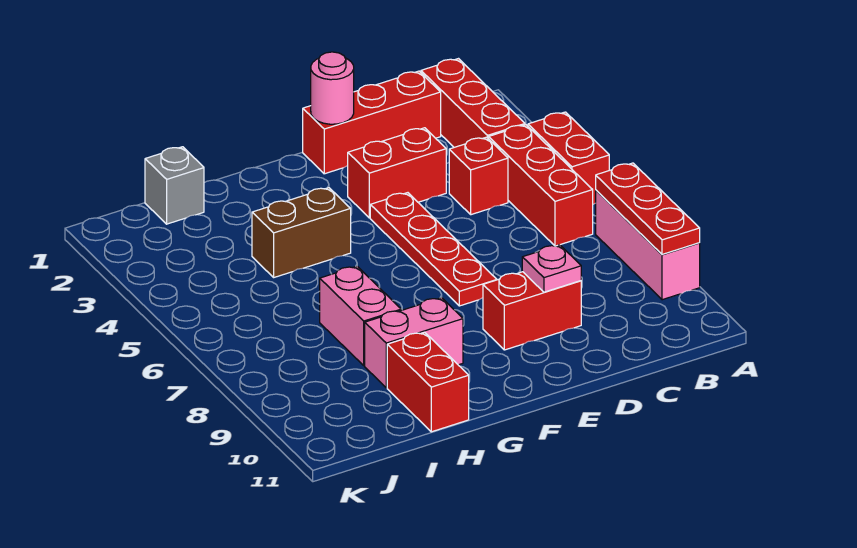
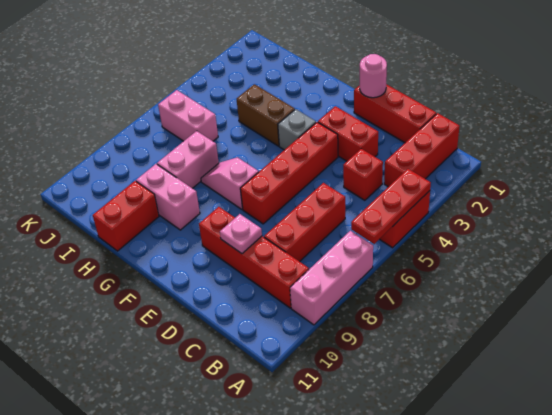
red 1x3 plate [596,163,700,254] -> red 1x3 plate moved to [351,169,431,244]
red 1x3 brick [489,125,593,246] -> red 1x3 brick moved to [264,183,345,262]
red 1x2 brick [483,272,581,350] -> red 1x4 brick [199,207,309,308]
red 1x4 plate [370,193,497,306] -> red 1x4 brick [240,122,338,224]
none -> pink 1x2 slope [201,157,258,209]
grey 1x1 brick [145,147,204,224] -> grey 1x1 brick moved to [278,109,316,150]
none -> pink 1x2 brick [158,90,218,141]

